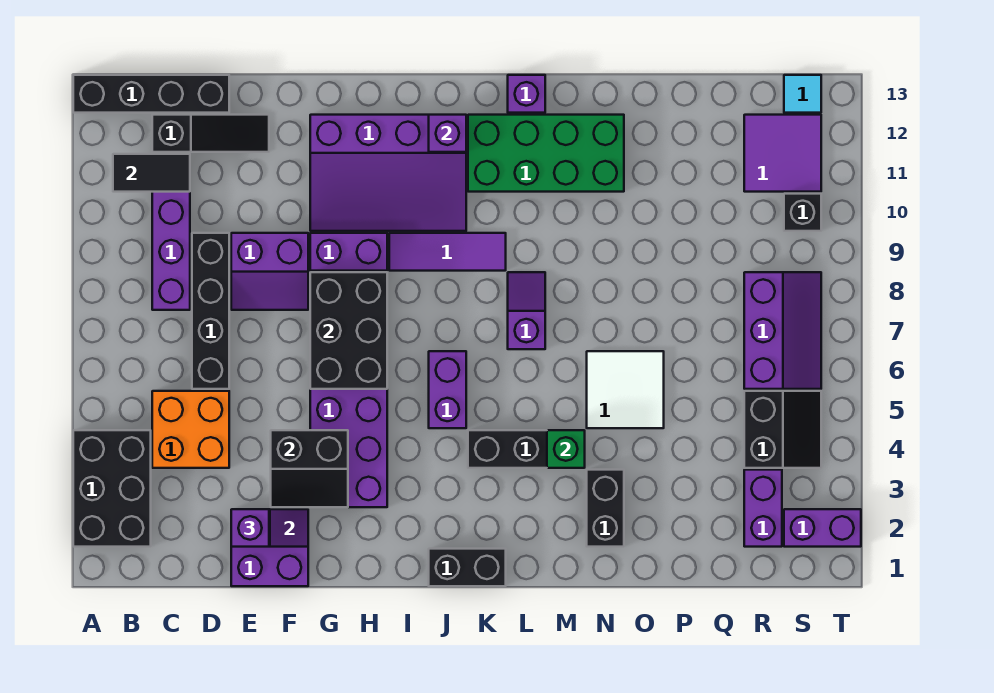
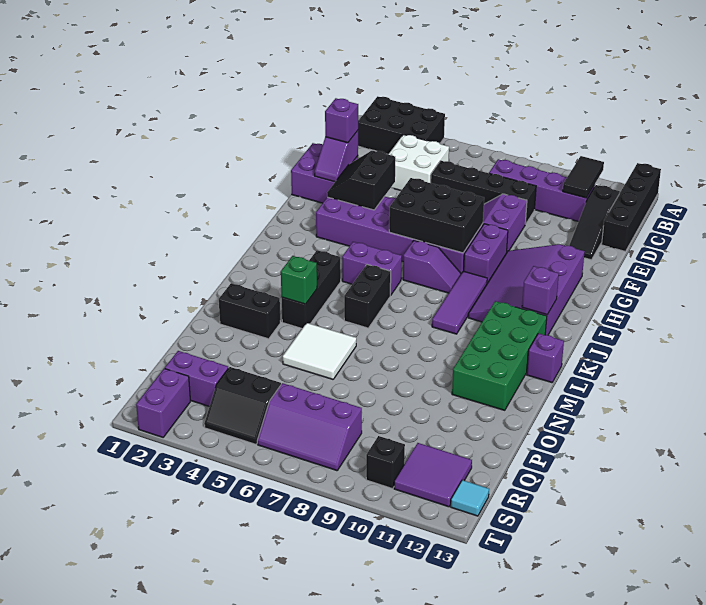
orange 2x2 brick [152,391,229,468] -> white 2x2 brick [388,135,449,190]
black 1x2 brick [429,549,506,586] -> black 1x2 brick moved to [344,265,391,328]
purple 1x2 slope [508,272,545,349] -> purple 1x2 slope moved to [403,240,461,293]

